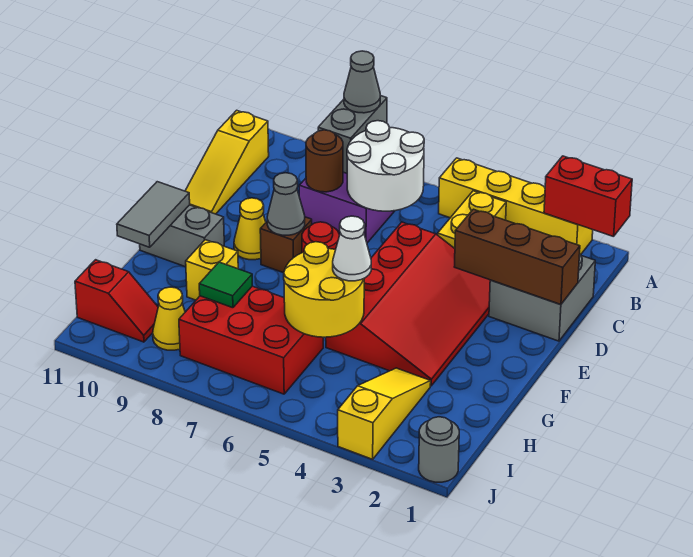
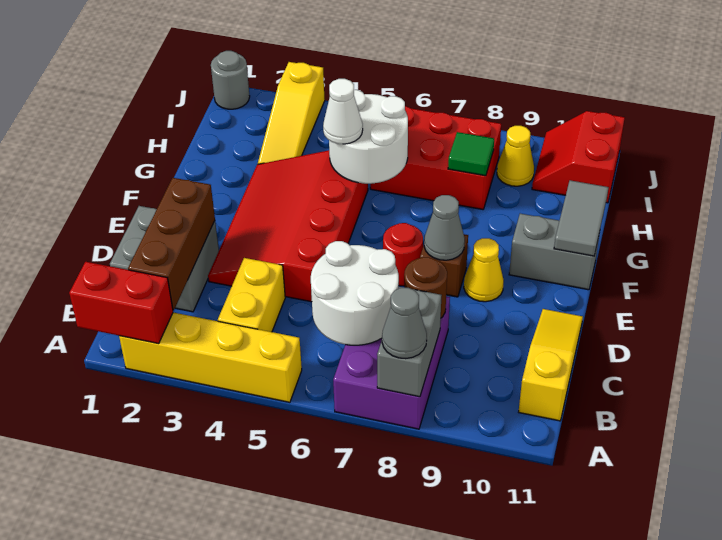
brown 1x3 brick [454,209,580,305] -> brown 1x3 brick turned to [128,178,215,310]
yellow 2x2 round brick [284,242,364,337] -> white 2x2 round brick [329,90,408,184]
yellow 1x1 brick [186,240,238,300] -> none
red 1x2 slope [75,260,158,342] -> red 2x2 slope [532,111,625,203]

